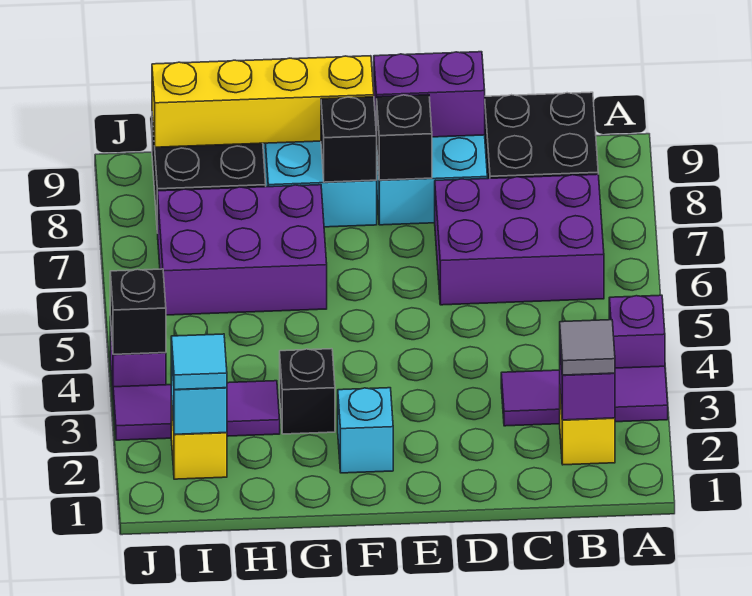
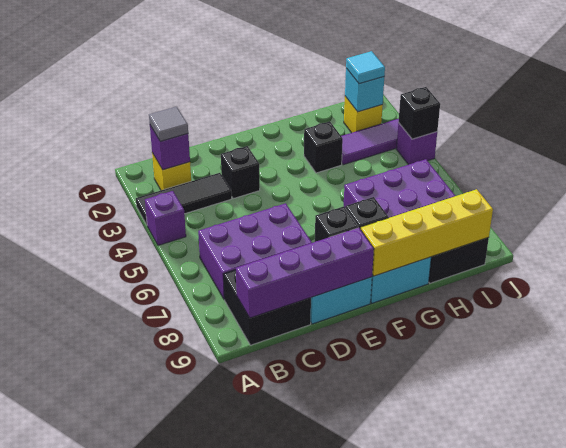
purple 1x3 tile [501,366,668,426] -> black 1x3 tile [136,173,232,225]
none -> black 1x1 brick [221,146,260,199]
purple 1x2 brick [374,52,485,137] -> purple 1x4 brick [236,228,374,318]
cyan 1x1 brick [338,388,393,473] -> none

